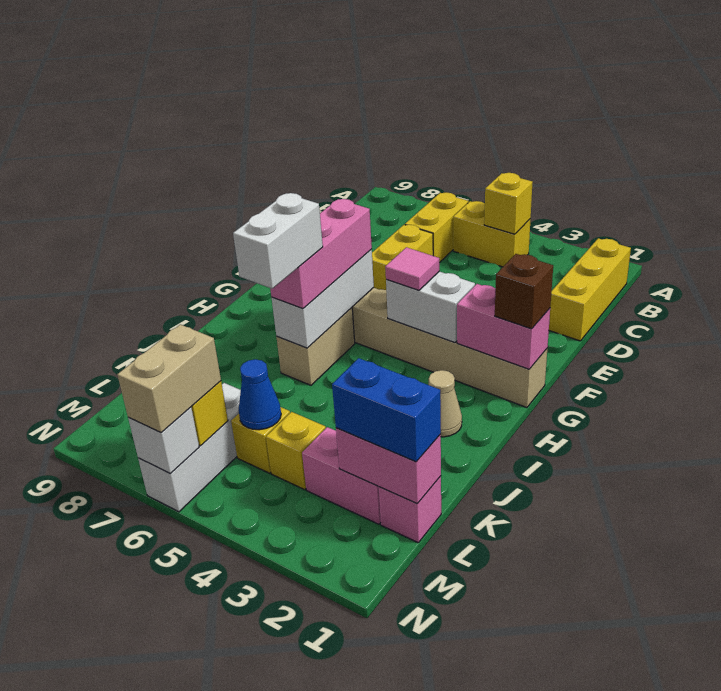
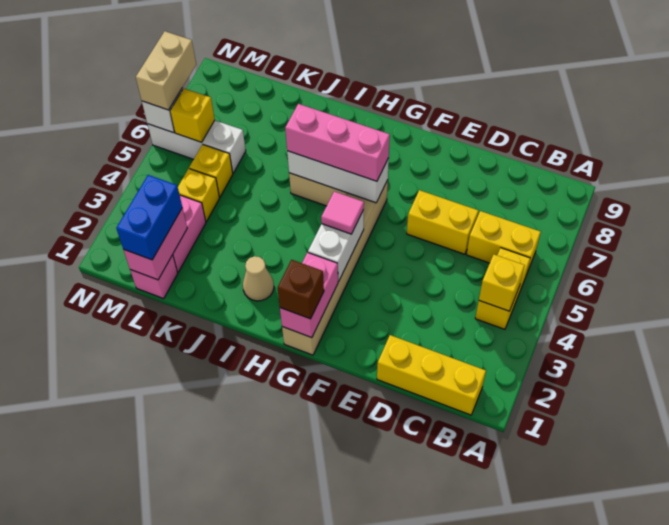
white 1x2 brick [233,193,323,289] -> none
blue 1x1 cone [239,359,281,430] -> none
tan 1x2 brick [117,324,221,433] -> tan 1x2 brick turned to [136,31,196,110]

